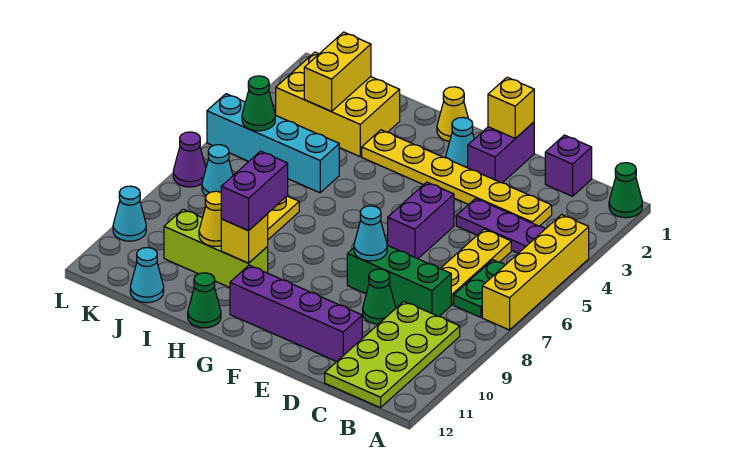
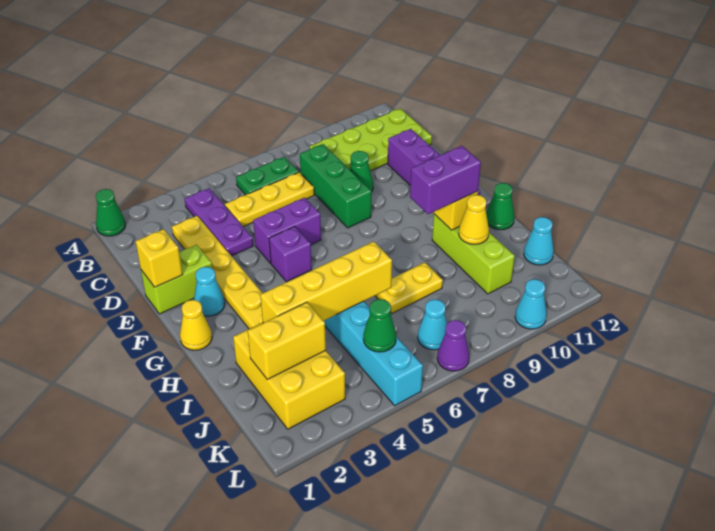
yellow 1x4 brick [482,215,589,330] -> yellow 1x4 brick moved to [260,241,392,323]
purple 1x1 brick [545,135,592,196] -> purple 1x1 brick moved to [269,226,312,282]
purple 1x2 brick [468,122,534,183] -> lime 1x2 brick [141,245,212,314]
cyan 1x1 cone [354,206,387,261] -> none

